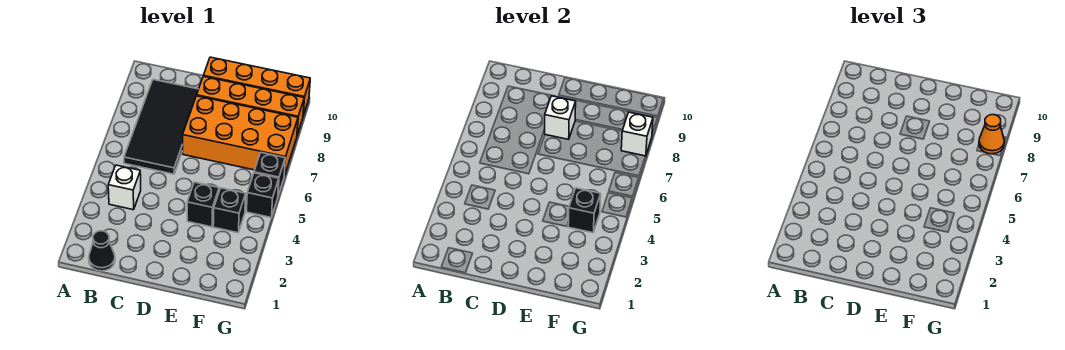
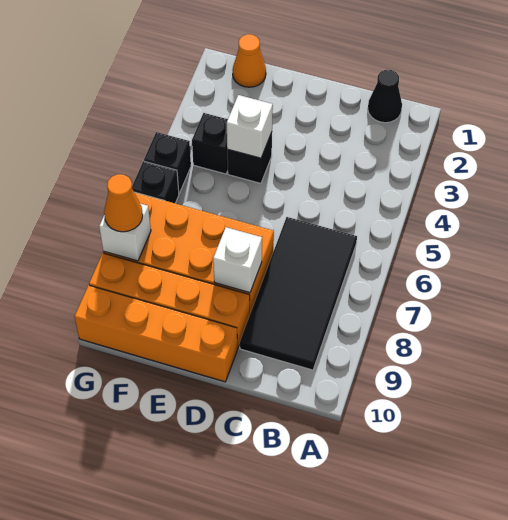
white 1x1 brick [108,165,141,210] -> white 1x1 brick moved to [227,95,273,158]
none -> orange 1x1 cone [233,34,266,87]
black 1x1 brick [568,188,601,233] -> none

